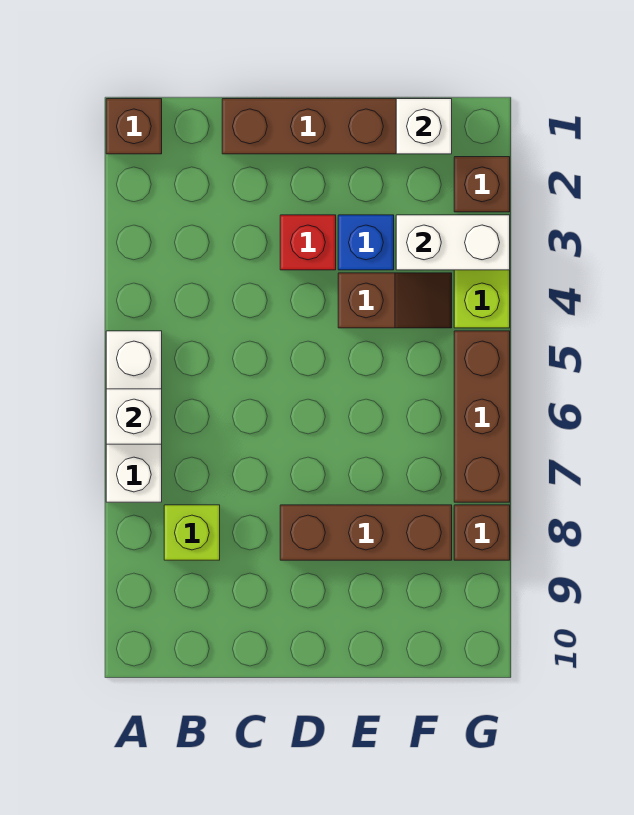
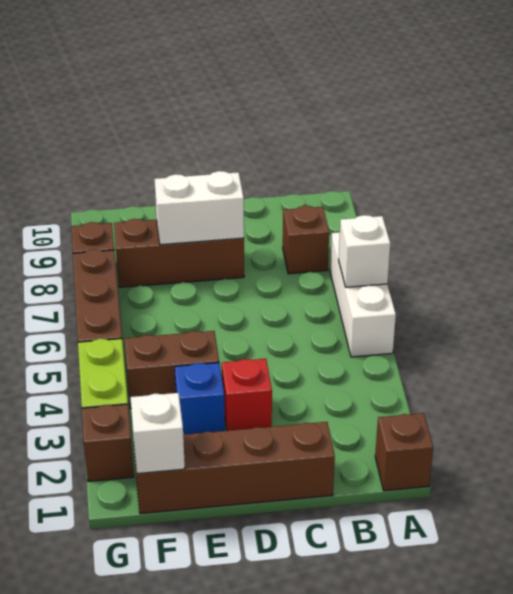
lime 1x1 brick [164,505,220,560] -> brown 1x1 brick [283,206,329,274]
brown 1x2 slope [338,273,452,328] -> brown 1x2 brick [125,331,219,408]
white 1x2 brick [396,215,510,270] -> white 1x2 brick moved to [154,171,244,245]

